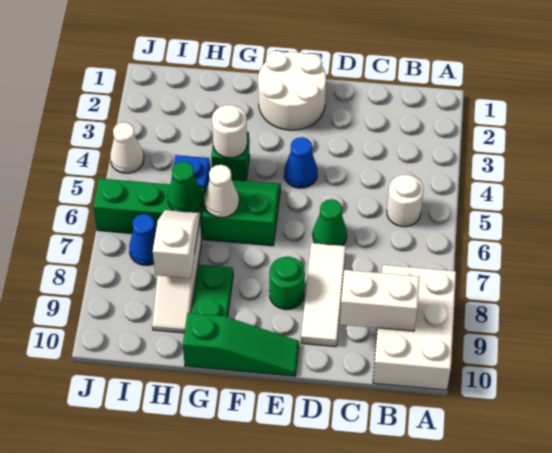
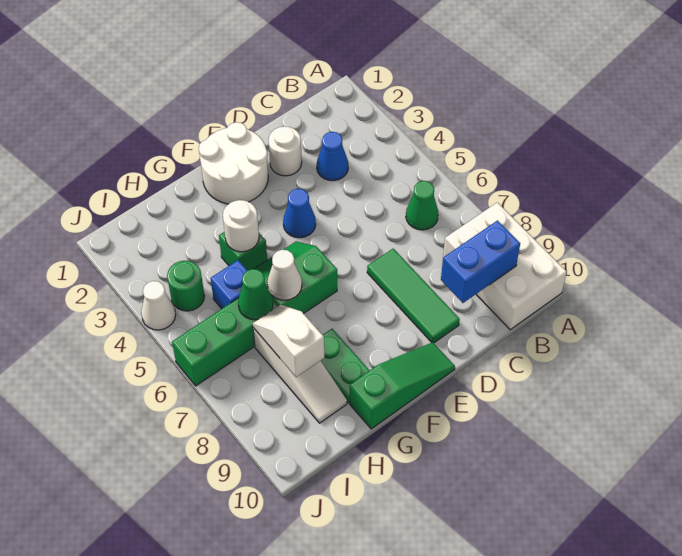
white 1x1 round brick [387,175,424,227] -> white 1x1 round brick moved to [268,126,302,176]
white 1x2 brick [340,270,420,331] -> blue 1x2 brick [441,221,520,303]
green 1x1 cone [313,199,347,246] -> green 1x1 cone moved to [406,181,438,230]
white 1x3 tile [301,243,346,347] -> green 1x3 tile [367,249,460,343]
green 1x1 round brick [269,257,305,310] -> green 1x1 round brick moved to [167,261,204,311]
blue 1x1 cone [129,214,156,265] -> blue 1x1 cone moved to [317,132,348,181]

